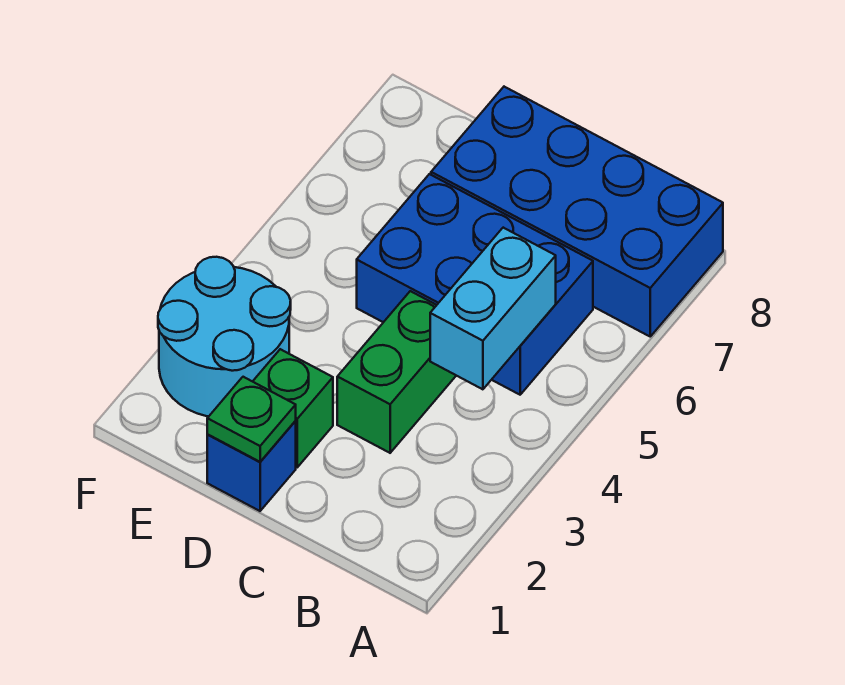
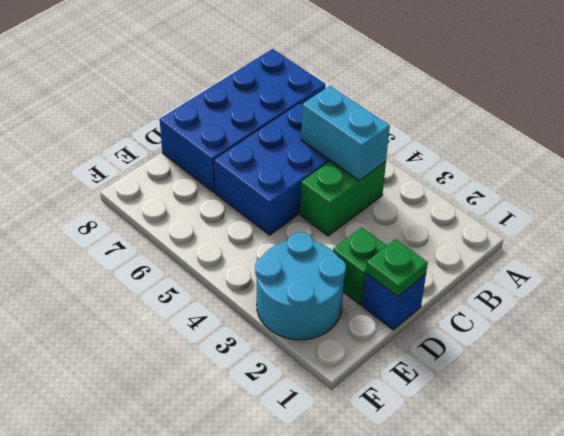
green 1x2 brick [337,291,456,453] -> green 1x2 brick turned to [300,161,386,236]

